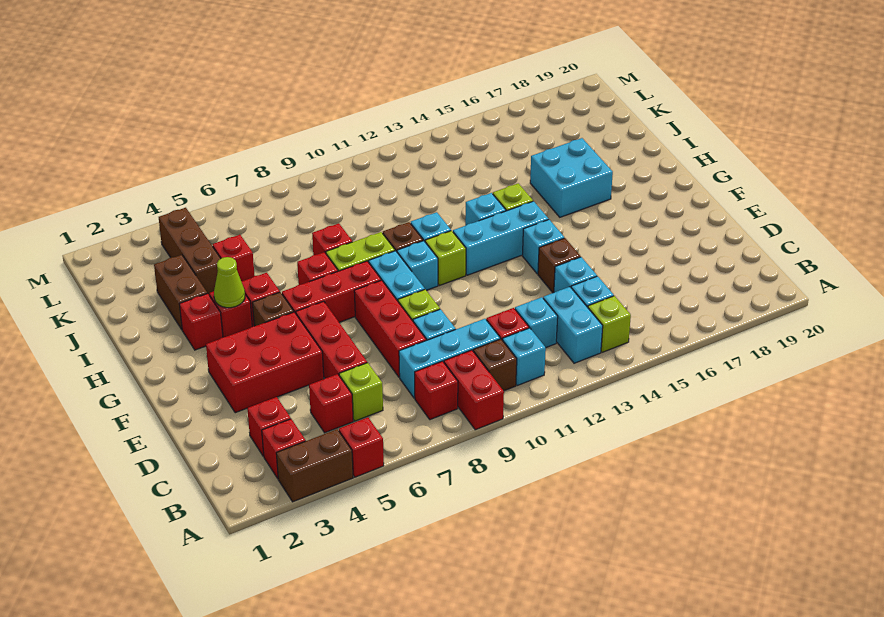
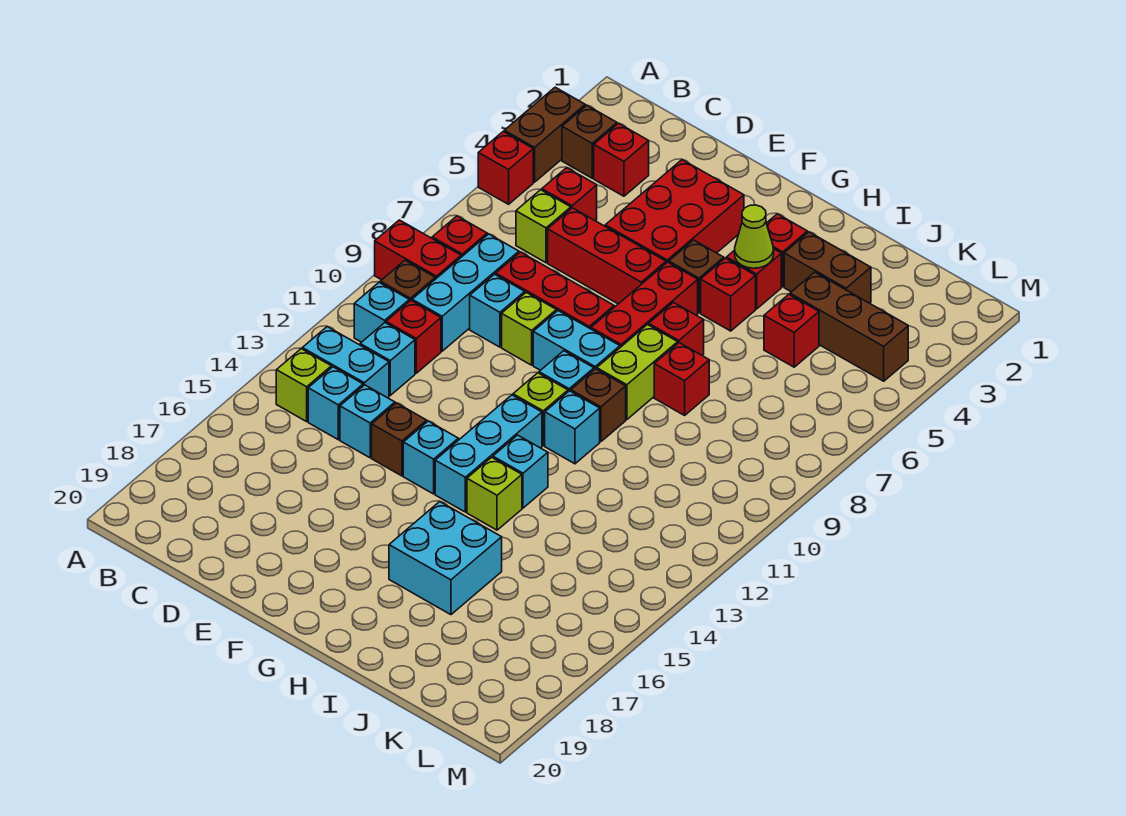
red 1x1 brick [262,419,306,478] -> brown 1x1 brick [562,105,617,178]

